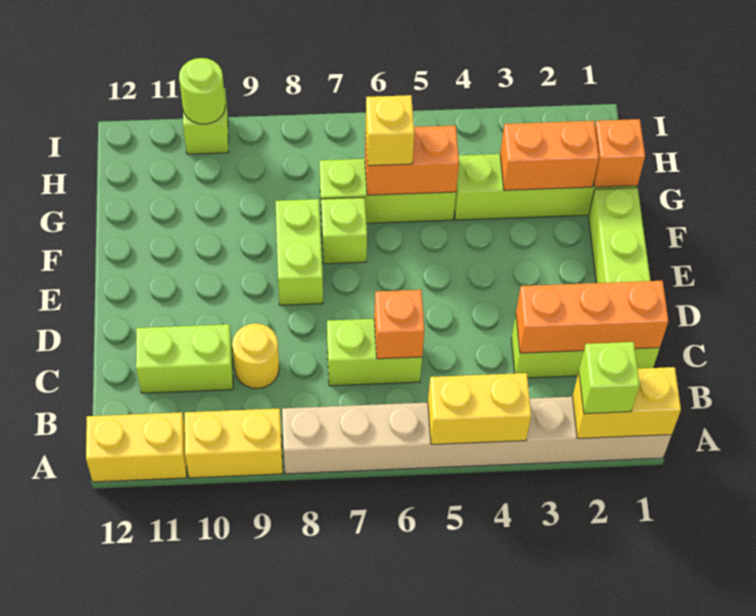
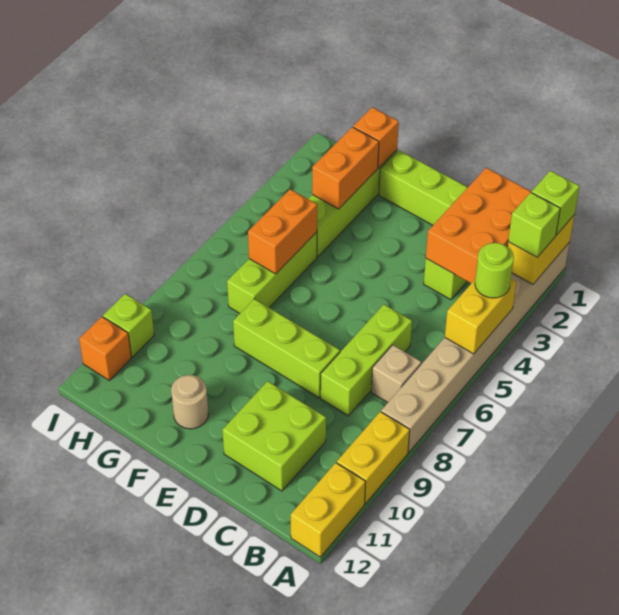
none -> tan 1x1 brick [371,345,421,402]
orange 1x3 brick [516,281,668,353] -> orange 2x3 brick [426,168,532,283]
lime 1x2 brick [327,319,422,386] -> lime 1x3 brick [320,305,412,416]
orange 1x1 brick [374,290,424,359] -> orange 1x1 brick moved to [79,317,131,380]
yellow 1x1 round brick [232,323,279,389] -> none
lime 1x2 brick [136,324,233,393] -> lime 2x2 brick [223,381,326,491]
lime 1x2 brick [276,199,323,305] -> lime 1x3 brick [233,299,340,398]
lime 1x1 brick [321,197,367,264] -> lime 1x1 brick moved to [532,171,580,235]
none -> tan 1x1 round brick [171,375,209,429]
yellow 1x1 brick [366,95,414,166] -> none
lime 1x1 round brick [179,58,225,124] -> lime 1x1 round brick moved to [475,243,514,298]

